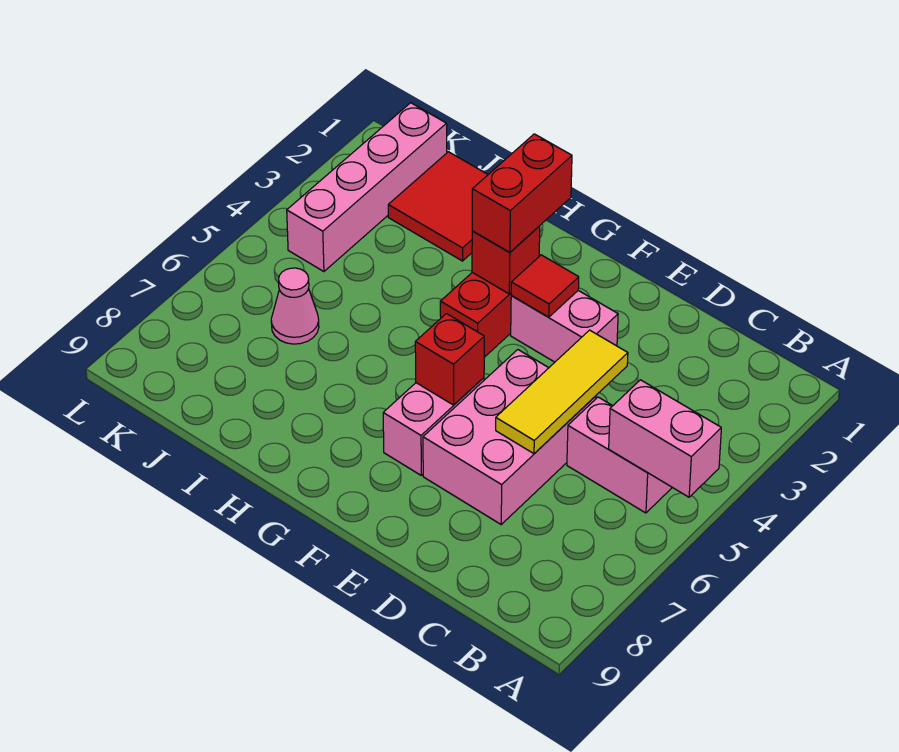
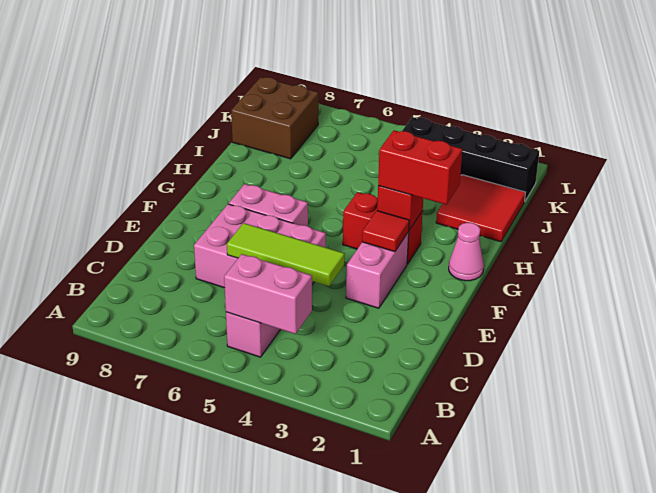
pink 1x2 brick [609,380,721,497] -> pink 1x2 brick turned to [224,254,312,334]
yellow 1x3 tile [496,330,628,454] -> lime 1x3 tile [227,223,344,286]
red 1x1 brick [415,314,484,405] -> none
pink 1x1 cone [271,268,319,344] -> pink 1x1 cone moved to [449,223,484,281]
none -> brown 2x2 brick [231,77,319,159]
pink 1x4 brick [287,103,447,272] -> black 1x4 brick [402,117,539,201]

